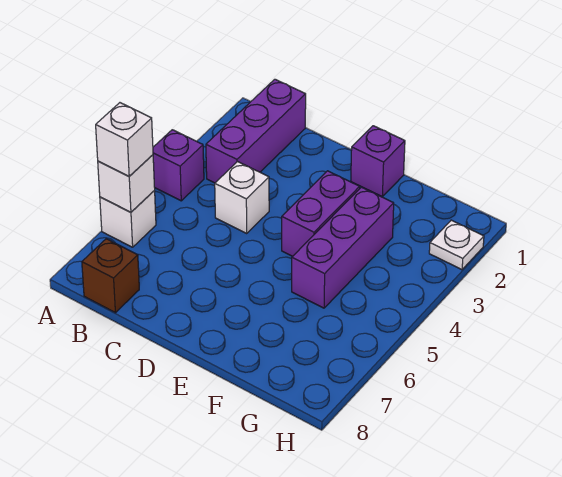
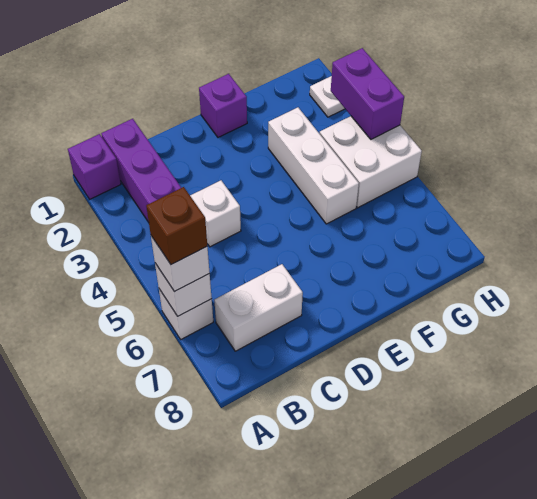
purple 1x1 brick [153,130,204,201] -> purple 1x1 brick moved to [68,134,121,199]
none -> white 1x2 brick [214,264,303,351]
brown 1x1 brick [82,239,139,313] -> brown 1x1 brick moved to [146,187,207,265]
purple 1x2 brick [282,171,360,256] -> purple 1x2 brick moved to [331,48,404,139]
purple 1x3 brick [292,187,394,308] -> white 1x3 brick [268,107,359,224]
none -> white 2x2 brick [320,116,422,208]

